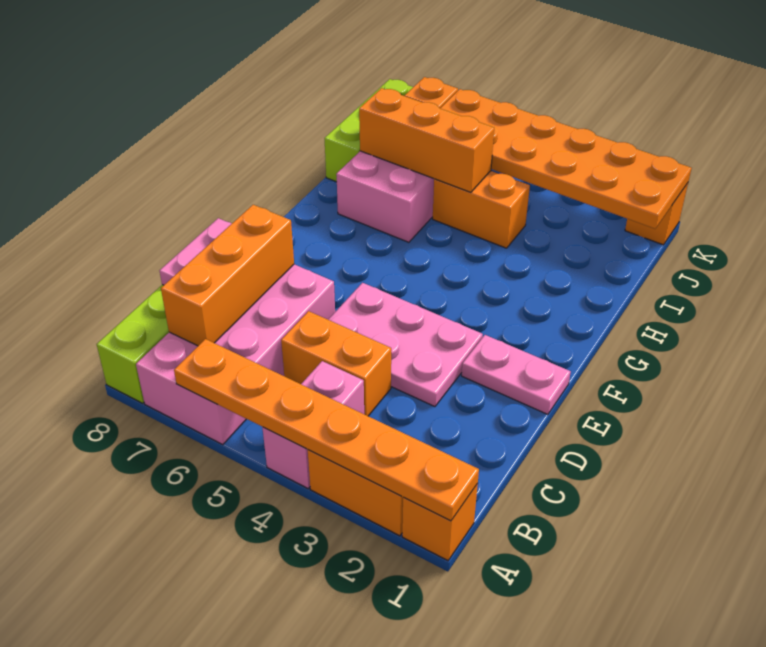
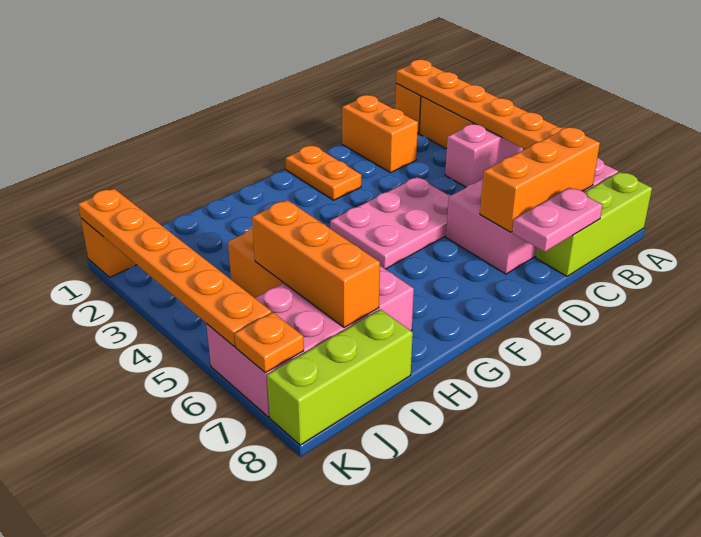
orange 1x2 brick [281,311,391,416] -> orange 1x2 brick moved to [342,95,418,173]
pink 2x3 plate [328,283,483,407] -> pink 2x3 plate turned to [330,177,451,269]
pink 1x2 plate [462,335,571,414] -> orange 1x2 plate [286,146,361,200]
orange 2x6 plate [440,89,692,229] -> orange 1x6 plate [78,189,272,346]

